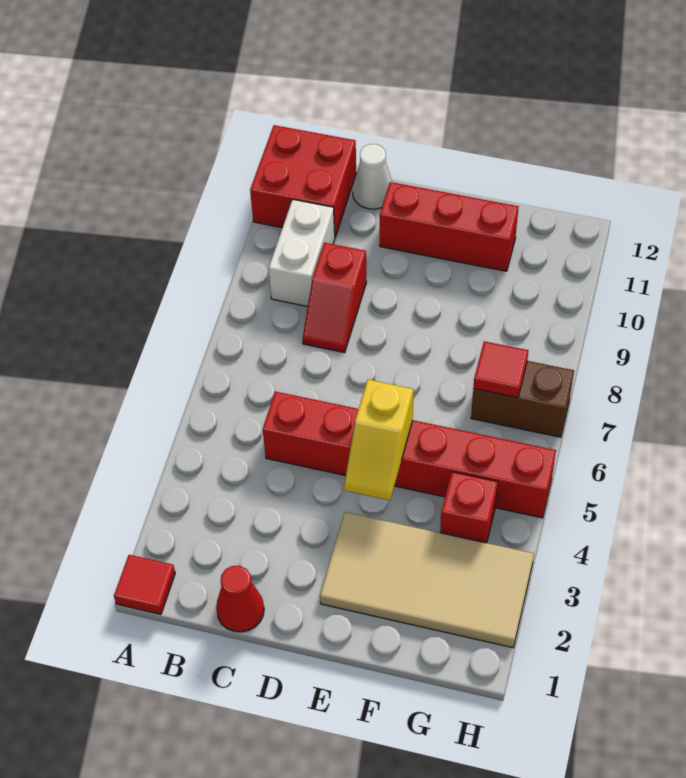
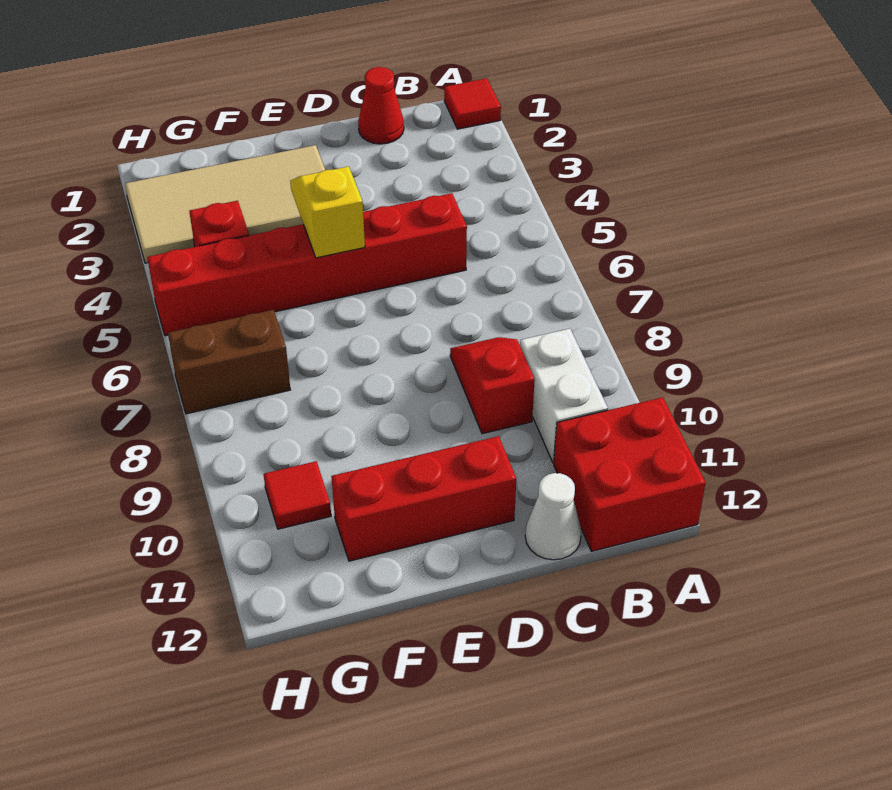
red 1x1 tile [473,341,529,398] -> red 1x1 tile moved to [264,461,331,529]

